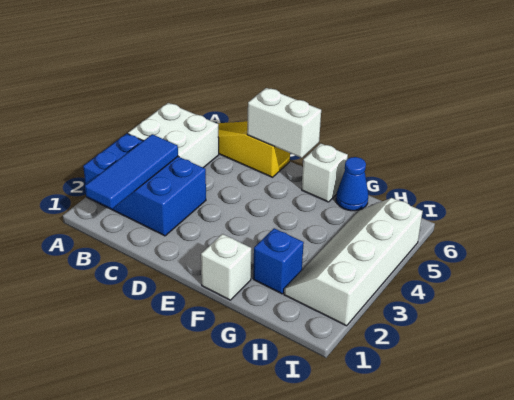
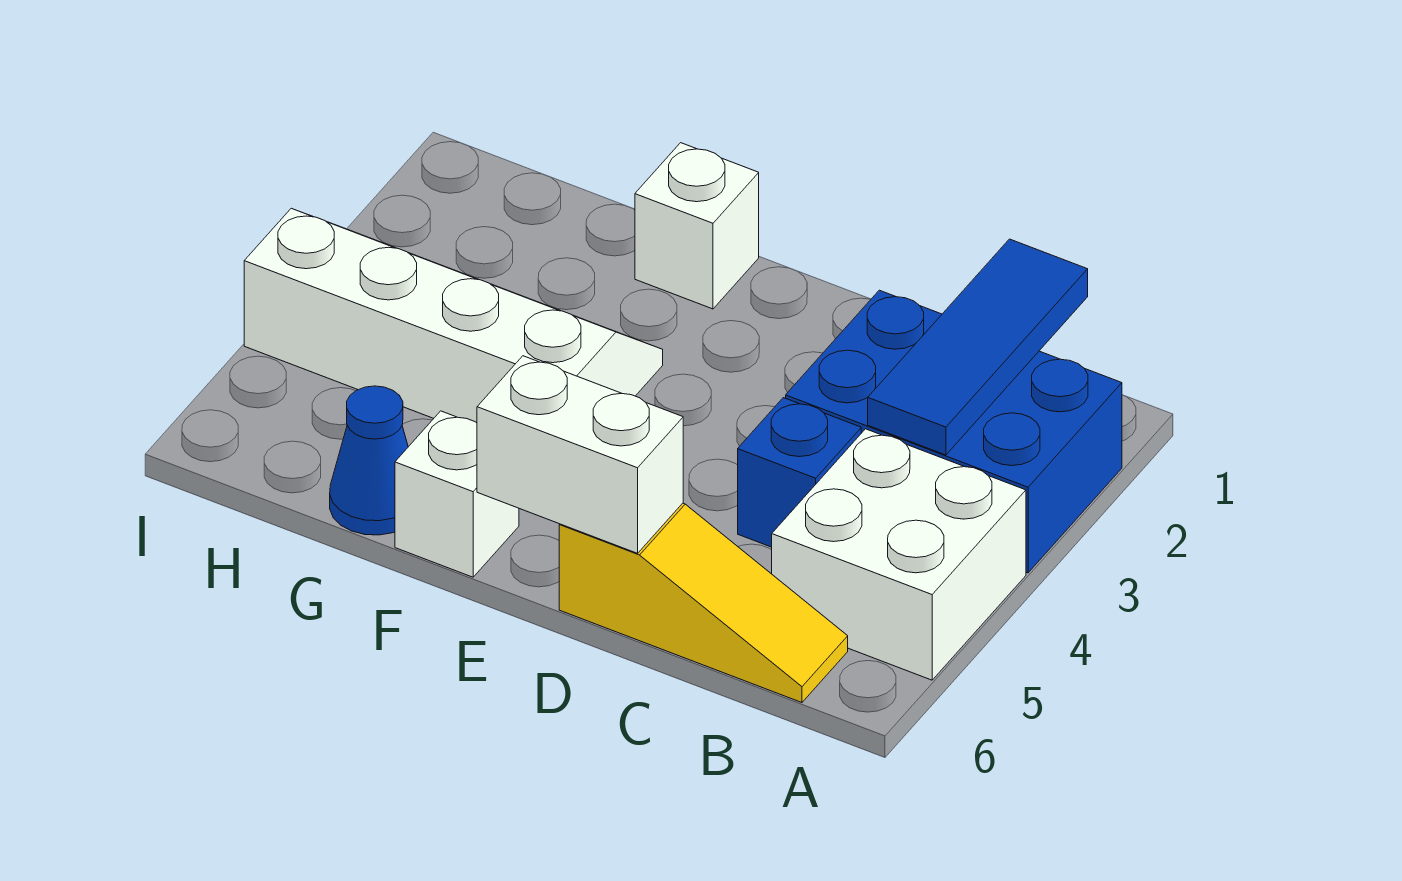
blue 1x1 brick [253,228,304,294] -> blue 1x1 brick moved to [738,398,861,547]
white 2x4 slope [284,198,423,326] -> white 2x4 slope turned to [244,208,663,423]

